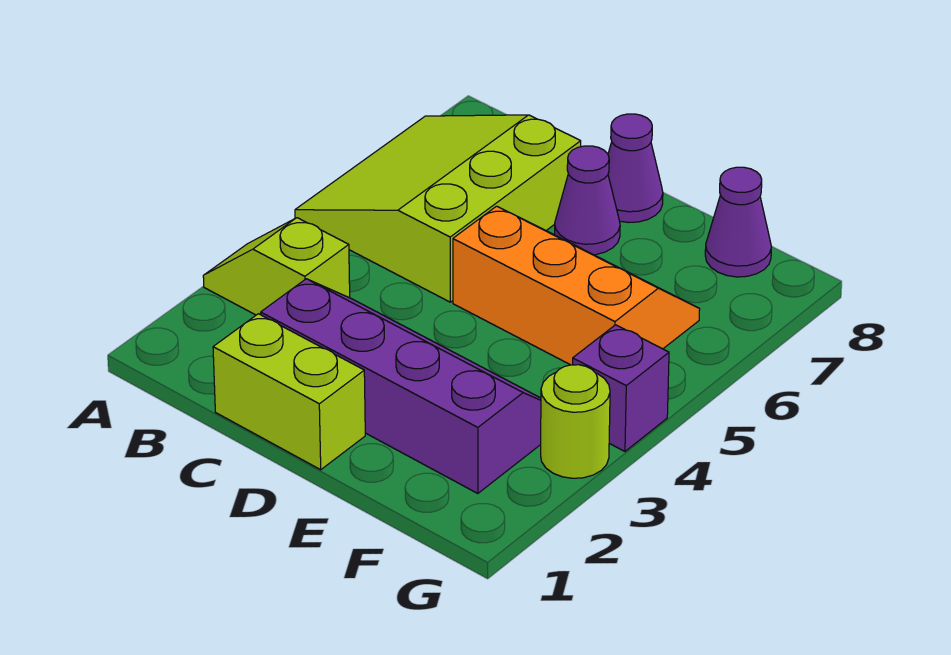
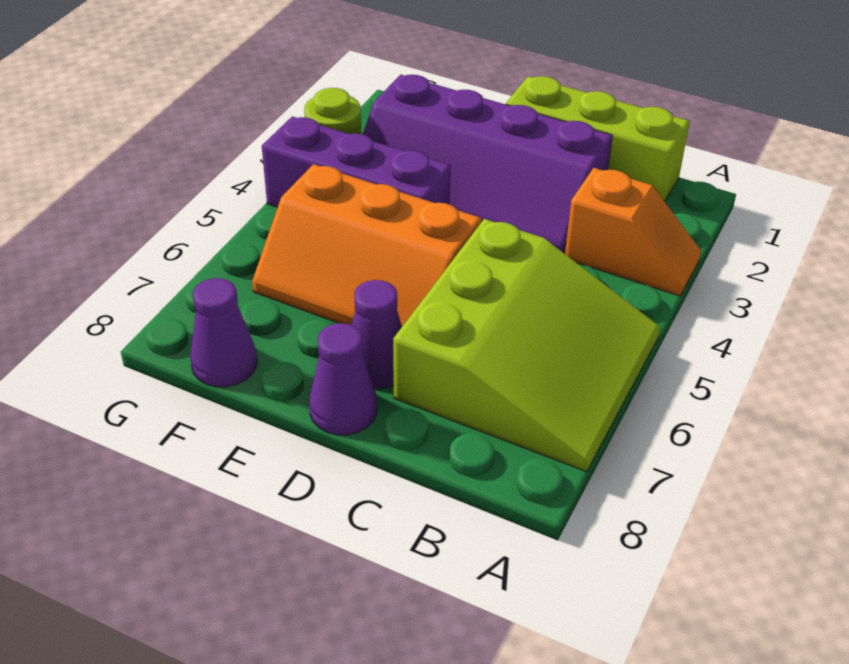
lime 1x2 slope [203,218,350,315] -> orange 1x2 slope [565,168,701,296]
lime 1x2 brick [213,314,365,470] -> lime 1x3 brick [506,76,690,202]
purple 1x1 brick [573,325,669,451] -> purple 1x3 brick [262,116,451,207]

